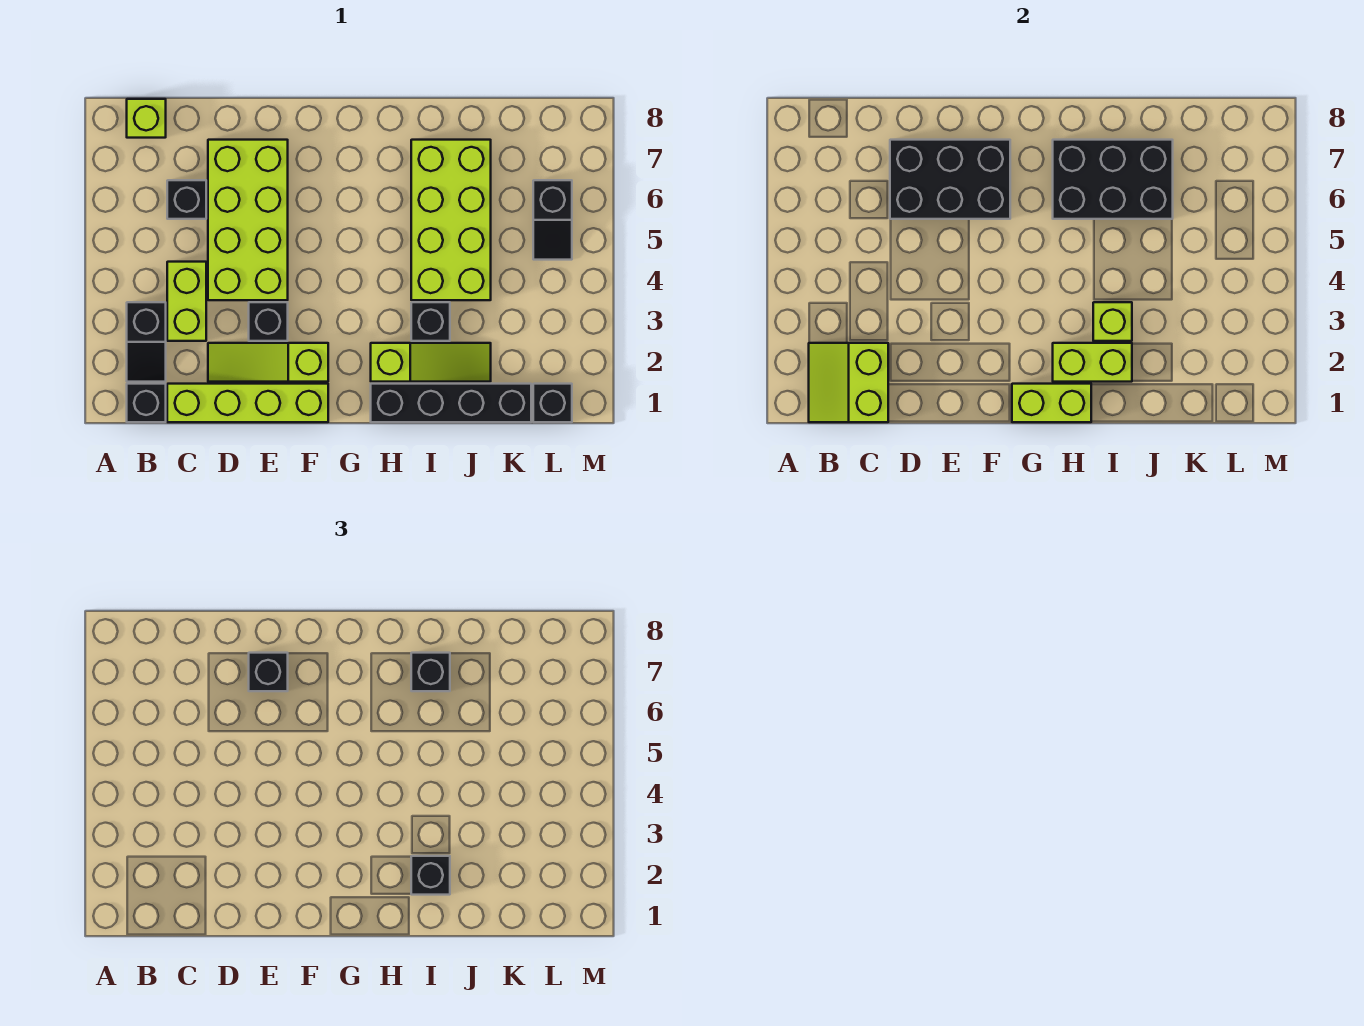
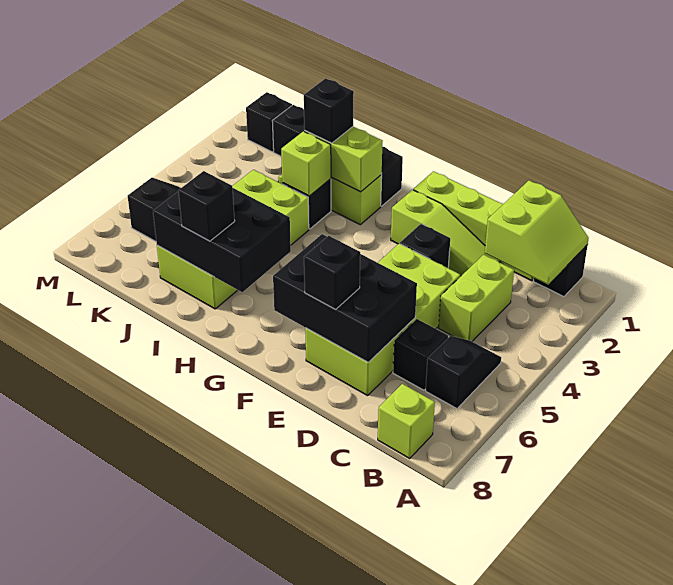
black 1x2 slope [127,302,166,382] -> black 1x2 slope moved to [426,336,501,409]
lime 1x2 brick [1012,384,1091,422] -> none

